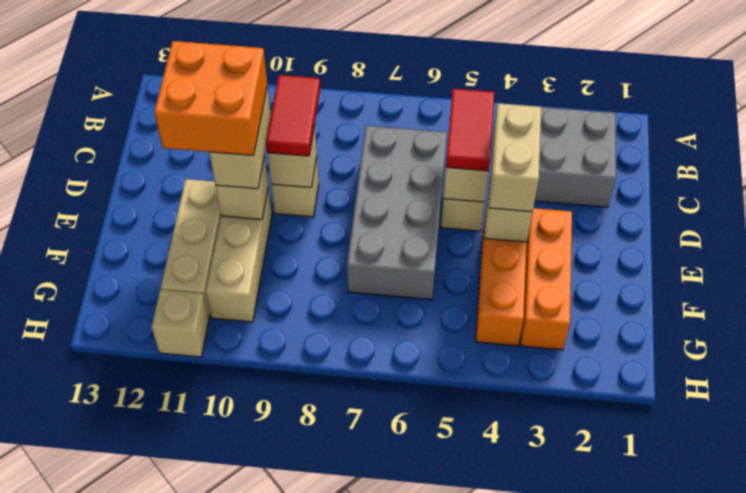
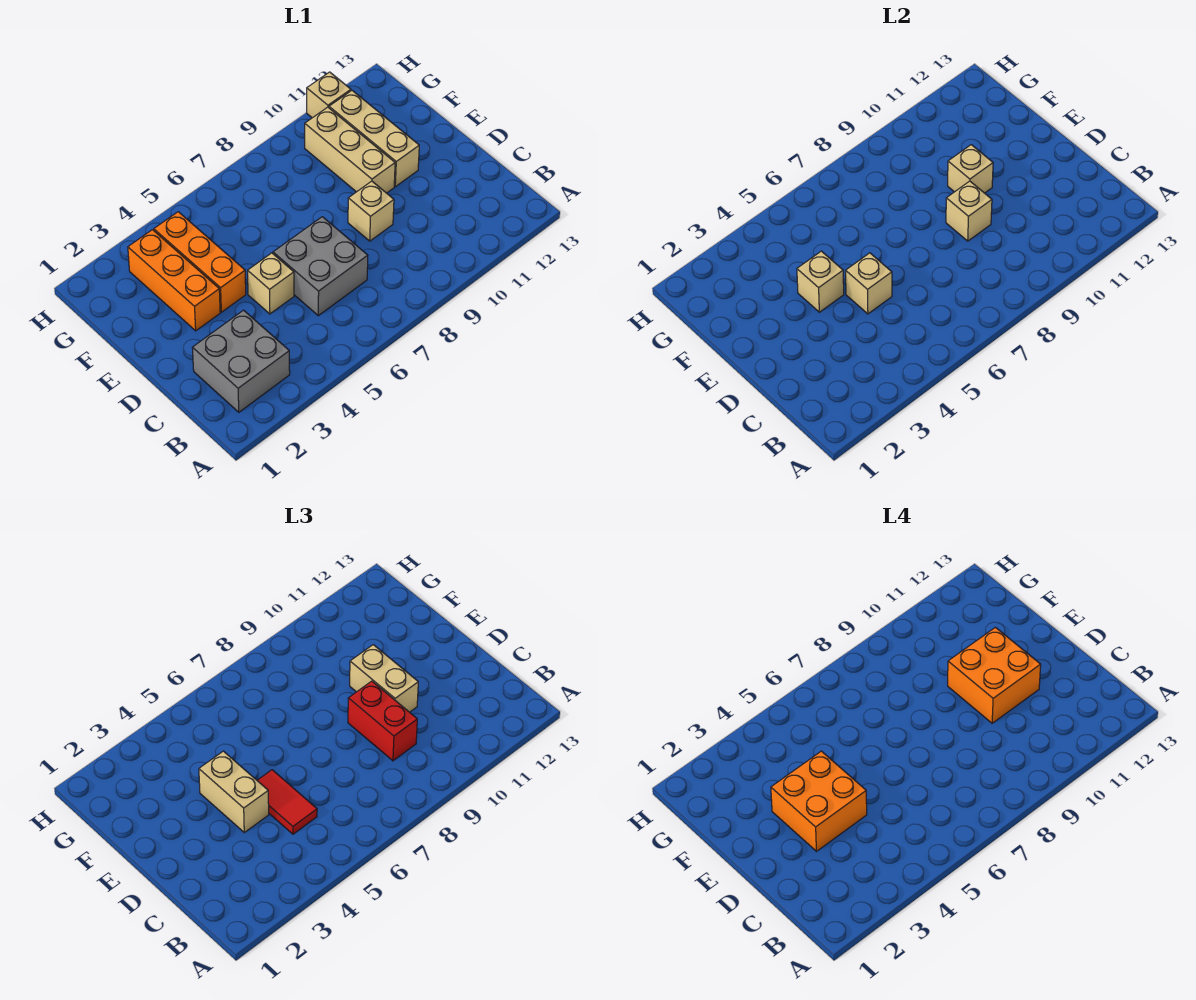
grey 2x4 brick [347,126,447,300] -> grey 2x2 brick [273,217,368,316]
red 1x2 tile [266,75,320,156] -> red 1x2 brick [348,681,417,761]
none -> orange 2x2 brick [771,751,867,851]

